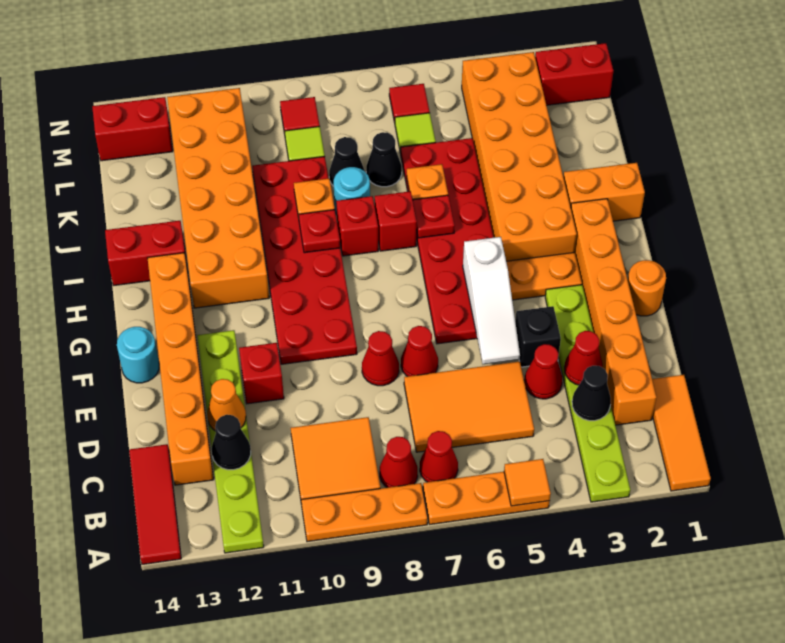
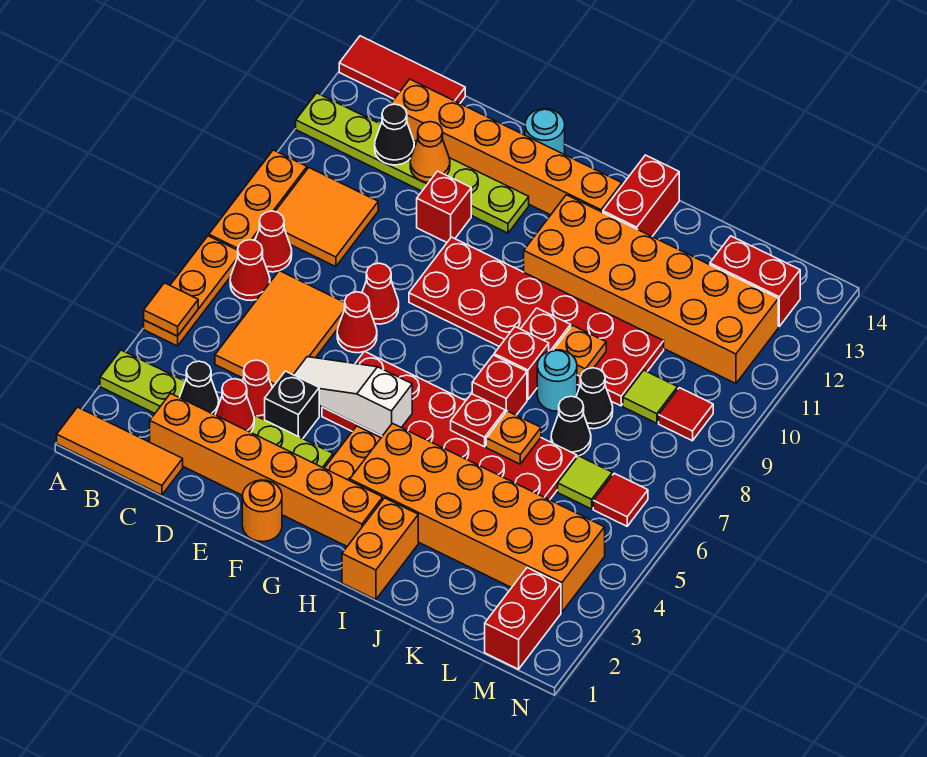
red 1x2 brick [92,97,173,161] -> red 1x2 brick turned to [710,236,800,326]

